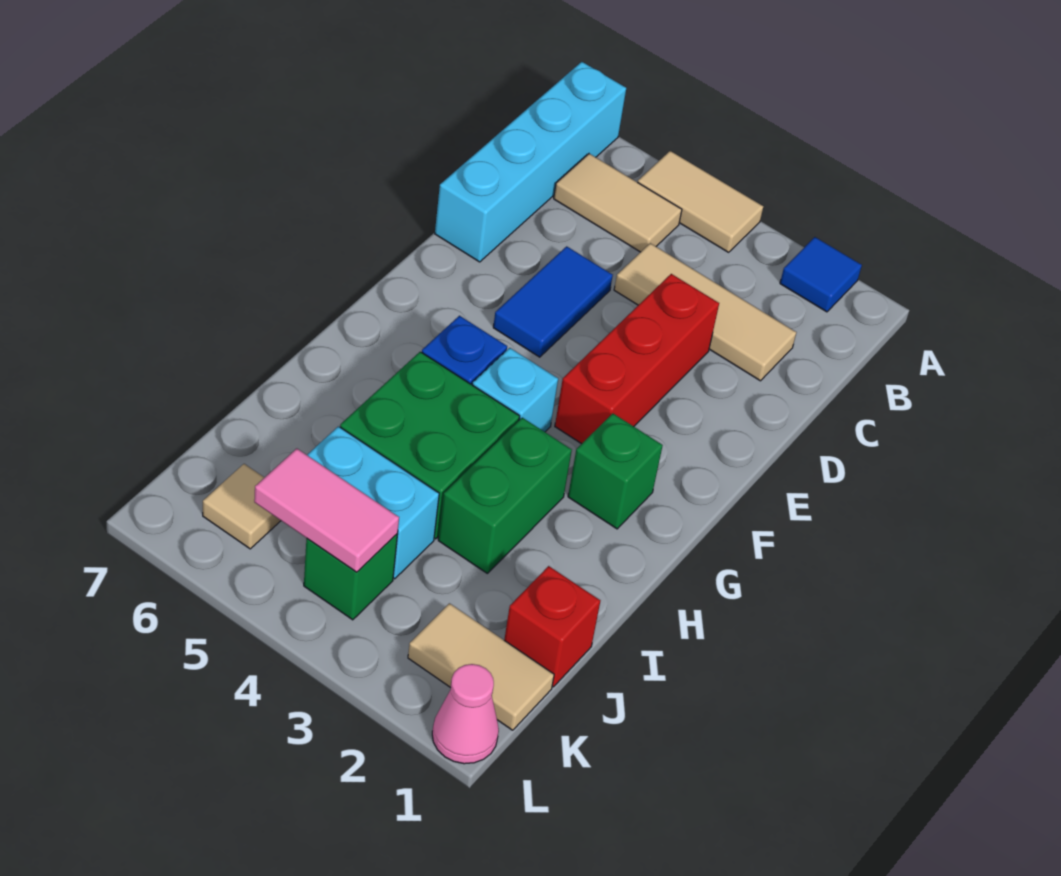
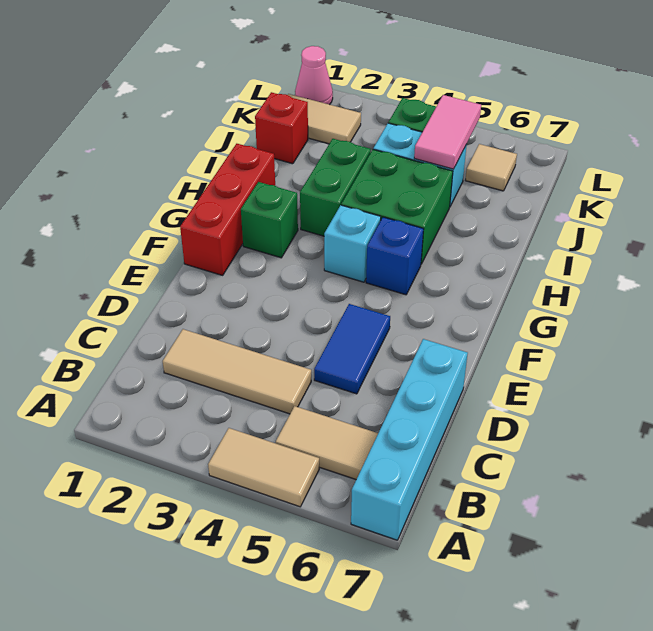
blue 1x1 tile [780,237,862,312] -> none
red 1x3 brick [555,274,719,444] -> red 1x3 brick moved to [180,144,275,275]
pink 1x2 tile [254,449,399,572] -> pink 1x2 tile turned to [414,95,481,169]

